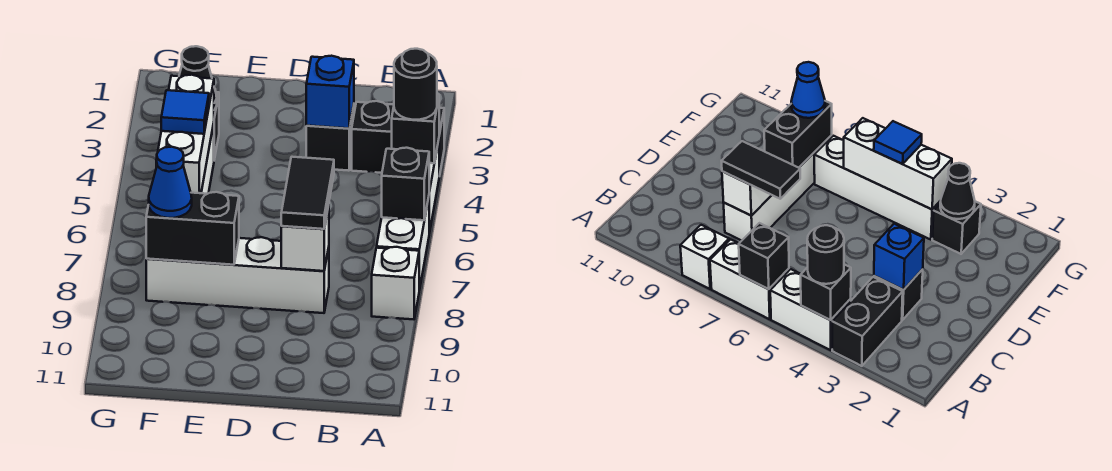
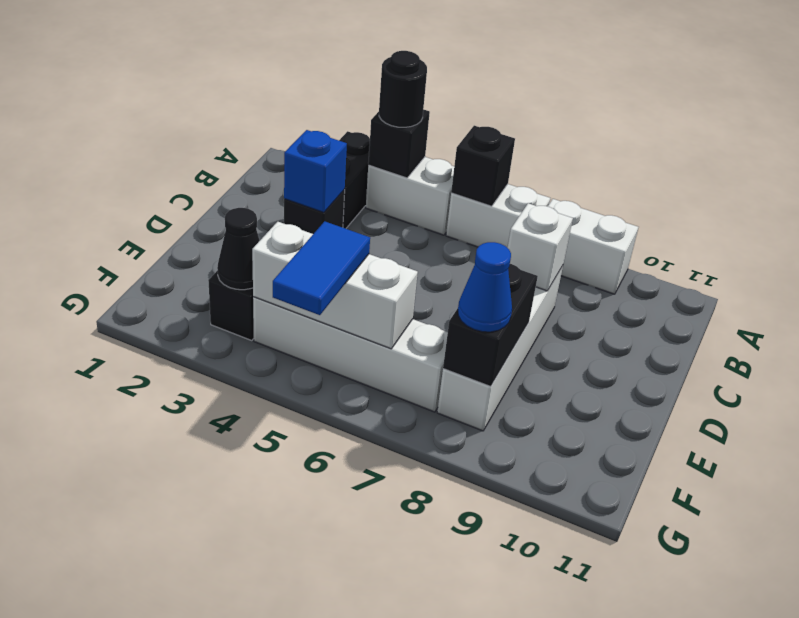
white 1x1 brick [372,247,419,319] -> white 1x2 brick [548,199,638,294]
black 1x2 tile [281,157,334,229] -> none
blue 1x1 tile [161,90,209,134] -> blue 1x2 tile [273,221,370,315]

